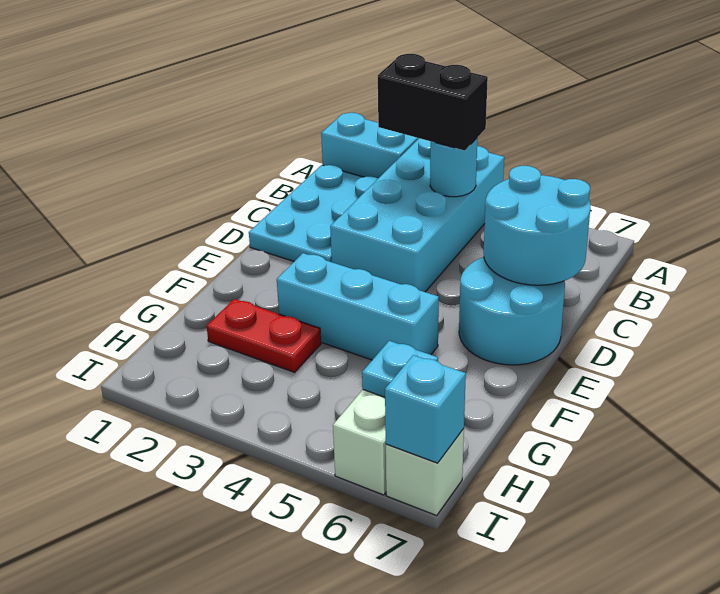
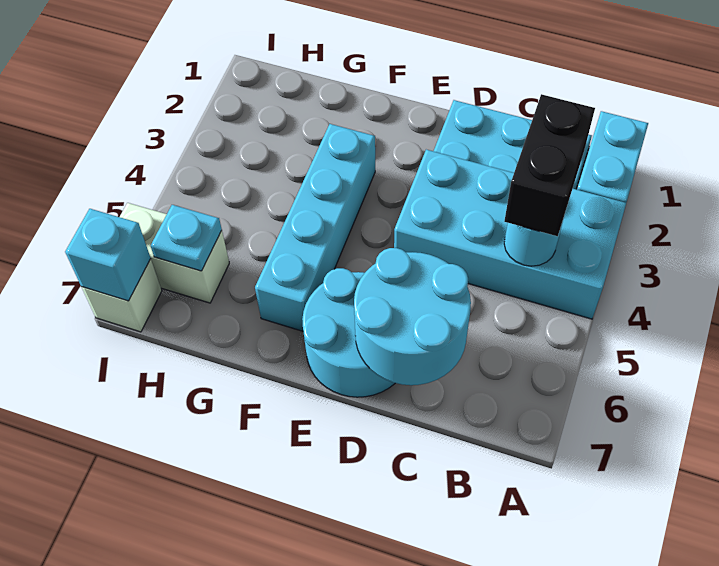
cyan 1x3 brick [277,253,439,360] -> cyan 1x4 brick [255,124,375,331]
red 1x2 plate [207,299,321,372] -> none

